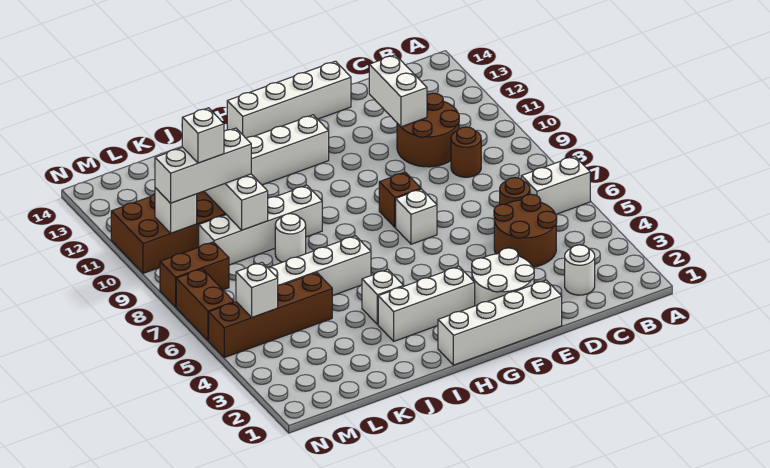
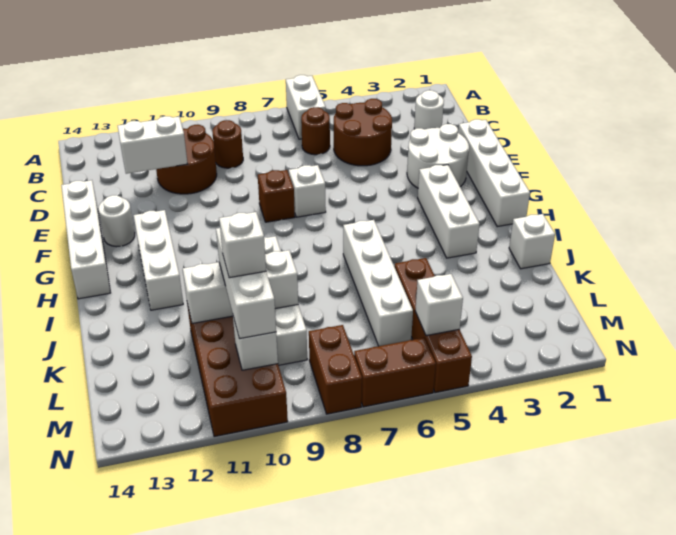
white 1x1 brick [362,270,404,325] -> white 1x1 brick moved to [509,214,555,269]
white 1x1 round brick [275,214,306,262] -> white 1x1 round brick moved to [98,195,135,247]

